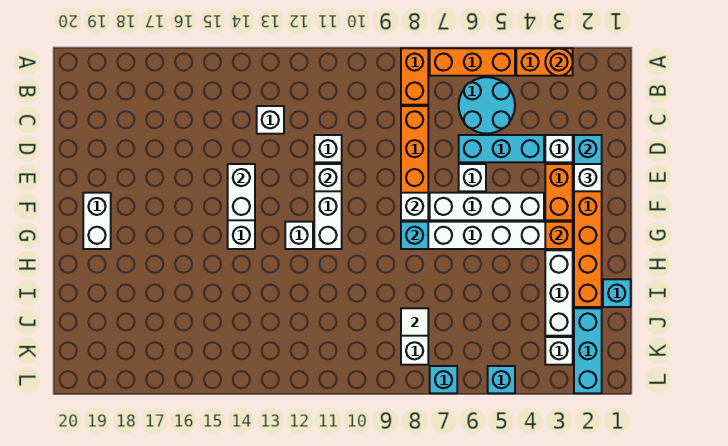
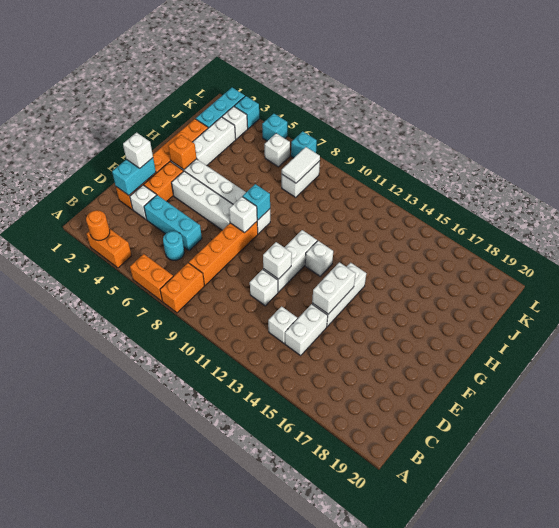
orange 1x3 brick [430,48,515,76] -> orange 1x2 brick [130,254,173,301]
cyan 2x2 round brick [459,77,515,134] -> cyan 1x1 round brick [163,231,184,260]
white 1x1 brick [459,164,486,191] -> white 1x1 brick moved to [265,133,290,167]
white 1x2 brick [83,193,111,249] -> white 1x2 brick moved to [285,304,328,356]
cyan 1x1 brick [603,279,631,307] -> cyan 1x1 brick moved to [234,96,259,129]
white 1x1 tile [401,308,428,336] -> white 1x2 tile [282,147,320,183]

